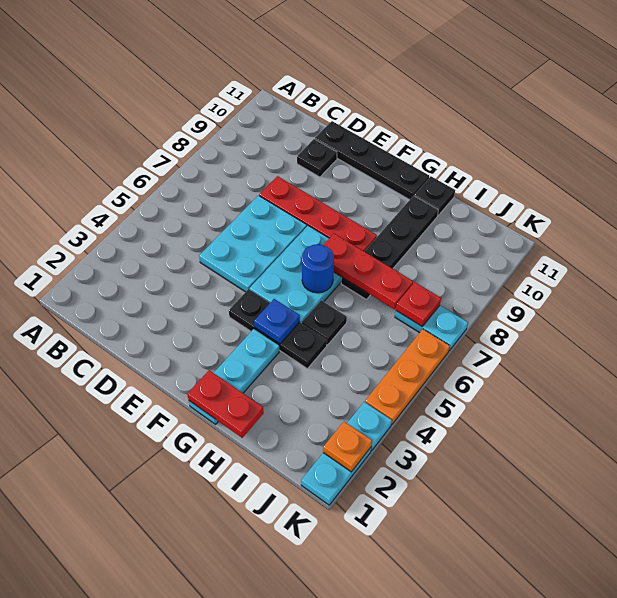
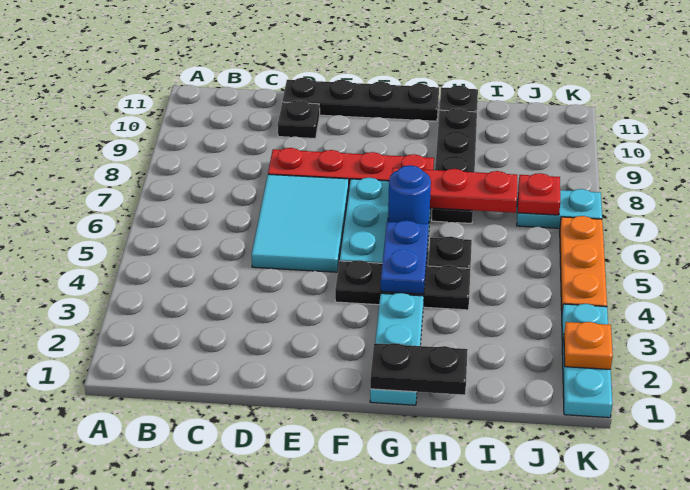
cyan 2x3 plate [199,196,307,292] -> cyan 2x3 tile [251,174,349,272]
red 1x2 plate [187,370,264,438] -> black 1x2 plate [370,343,468,395]
blue 1x1 plate [254,299,300,344] -> blue 1x2 plate [381,220,429,294]

